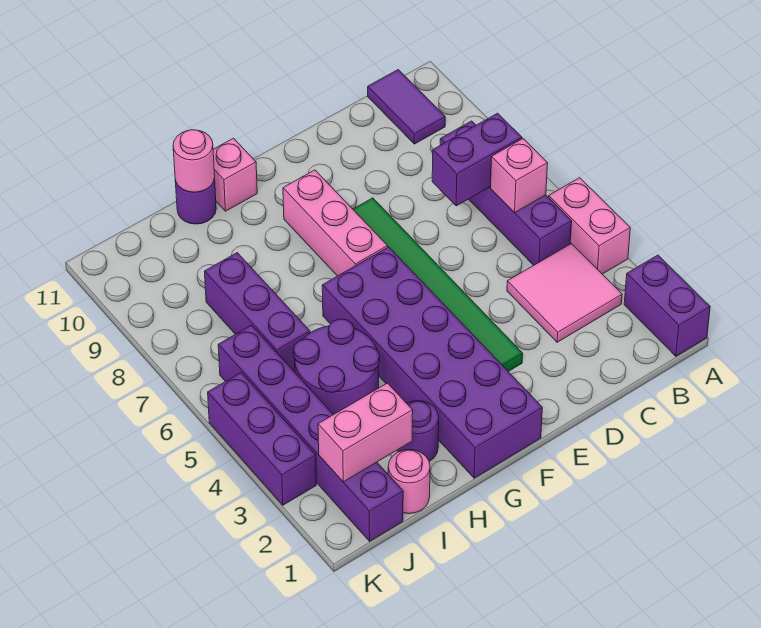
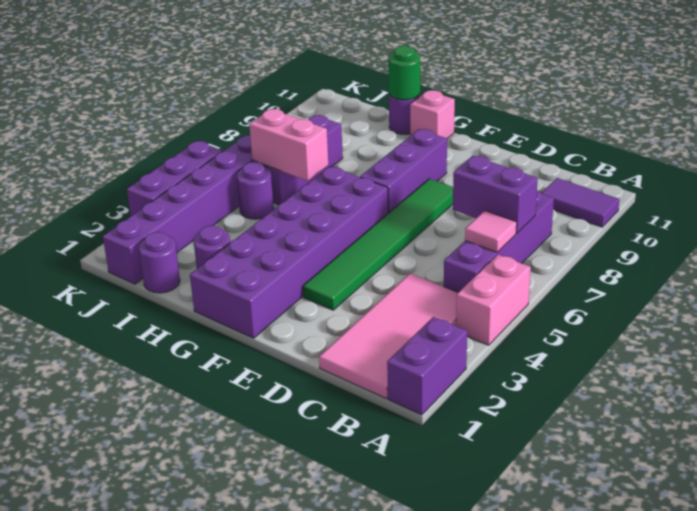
pink 2x2 tile [507,244,622,342] -> pink 2x4 tile [319,273,458,398]
pink 1x1 brick [490,139,548,213] -> pink 1x1 tile [465,211,517,252]
purple 1x2 tile [368,70,445,144] -> purple 1x2 tile turned to [541,178,619,227]
pink 1x3 brick [283,170,388,276] -> purple 1x3 brick [360,129,447,213]
purple 2x2 round brick [294,319,379,415] -> purple 1x1 round brick [237,162,274,219]
pink 1x1 round brick [173,130,215,192] -> green 1x1 round brick [388,46,420,100]
pink 1x1 round brick [388,449,430,514] -> purple 1x1 round brick [139,232,180,293]
pink 1x2 brick [318,383,413,482] -> pink 1x2 brick moved to [249,109,328,181]

